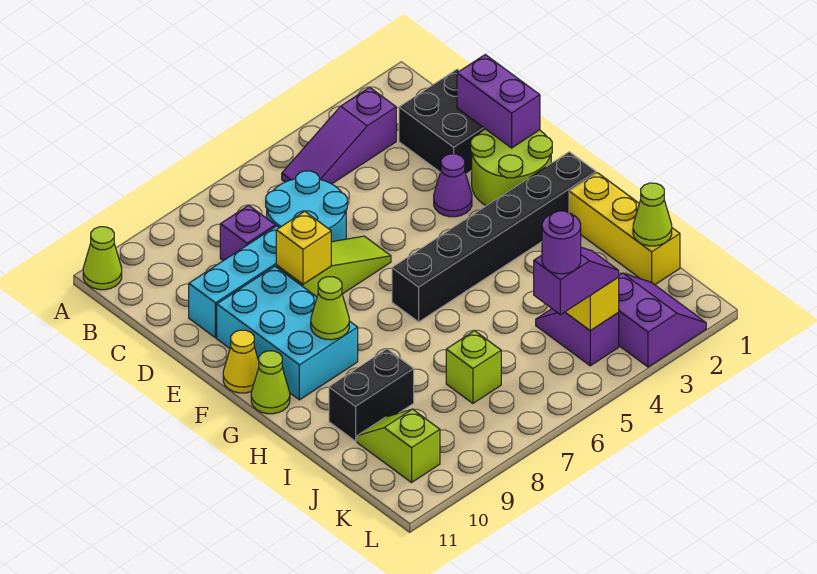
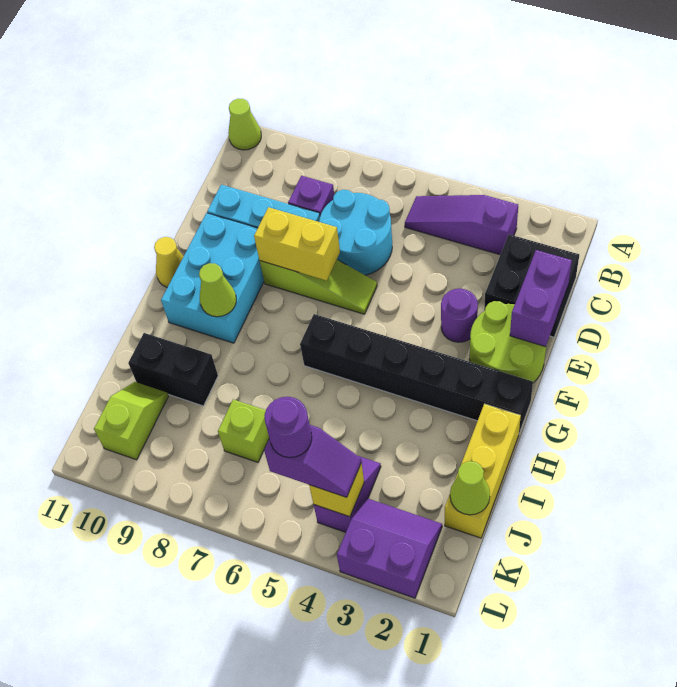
purple 1x1 cone [434,154,472,217] -> purple 1x1 round brick [441,288,478,342]
yellow 1x1 brick [276,211,331,284] -> yellow 1x2 brick [254,207,340,281]
lime 1x1 cone [251,351,290,414] -> none
purple 2x2 slope [618,273,706,367] -> purple 2x2 slope turned to [337,499,442,598]

